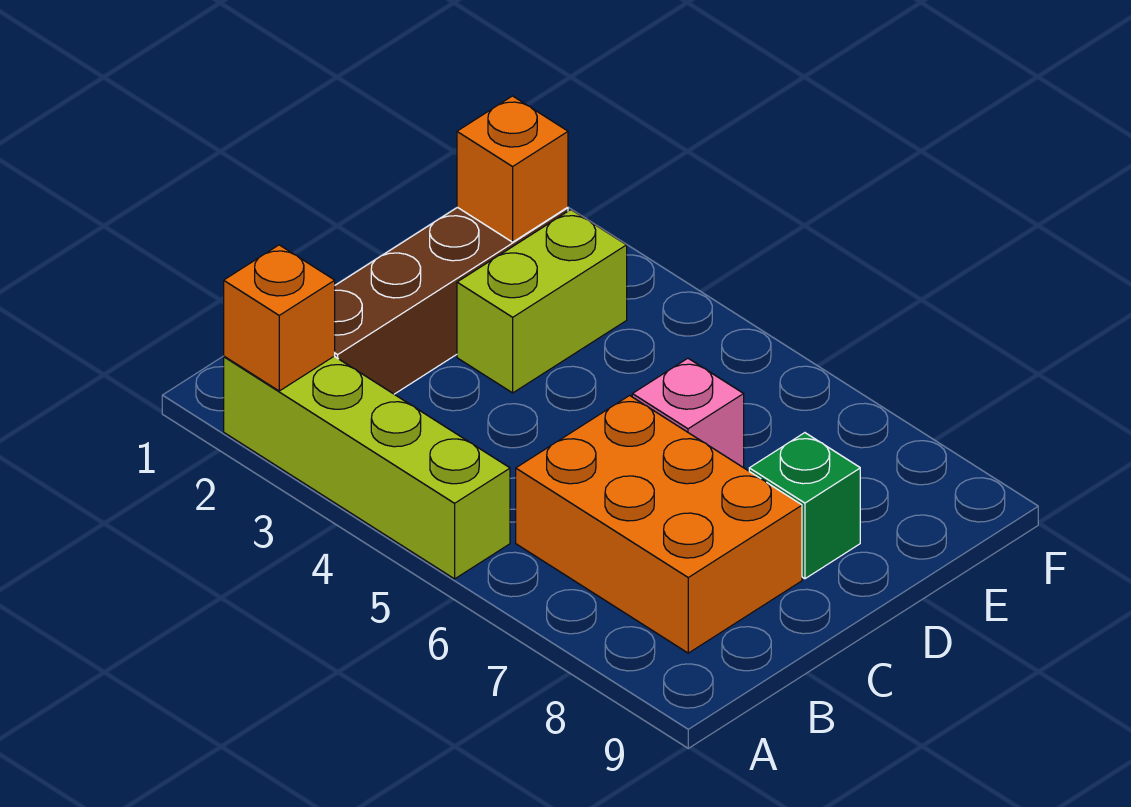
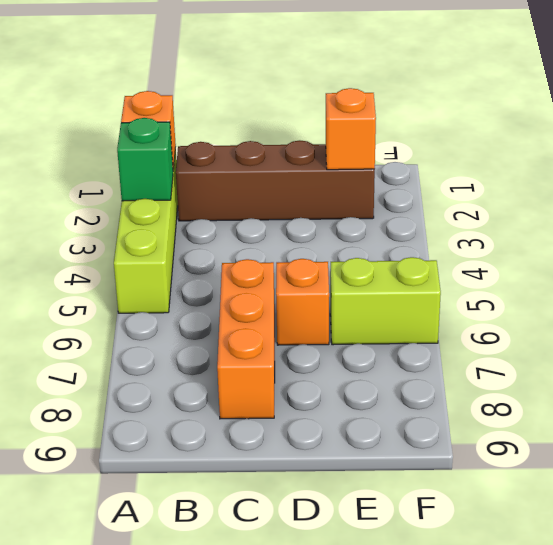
orange 2x3 brick [516,396,802,653] -> orange 1x3 brick [217,259,275,419]
lime 1x2 brick [457,210,627,393] -> lime 1x2 brick moved to [330,257,441,345]
pink 1x1 brick [632,358,744,468] -> orange 1x1 brick [276,259,329,345]
green 1x1 brick [749,433,860,579] -> green 1x1 brick moved to [117,118,173,201]

